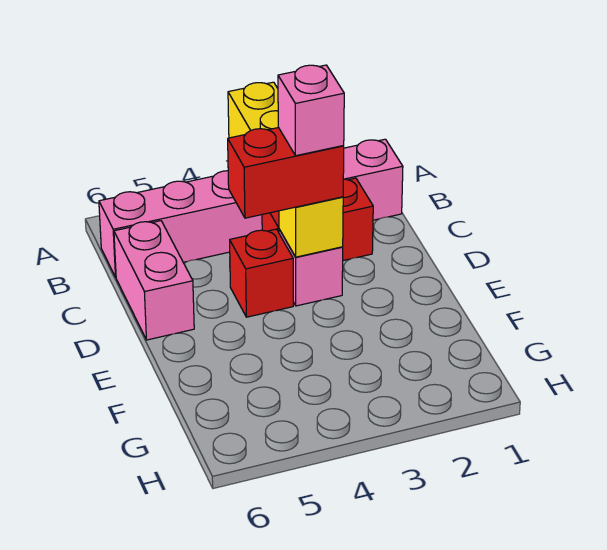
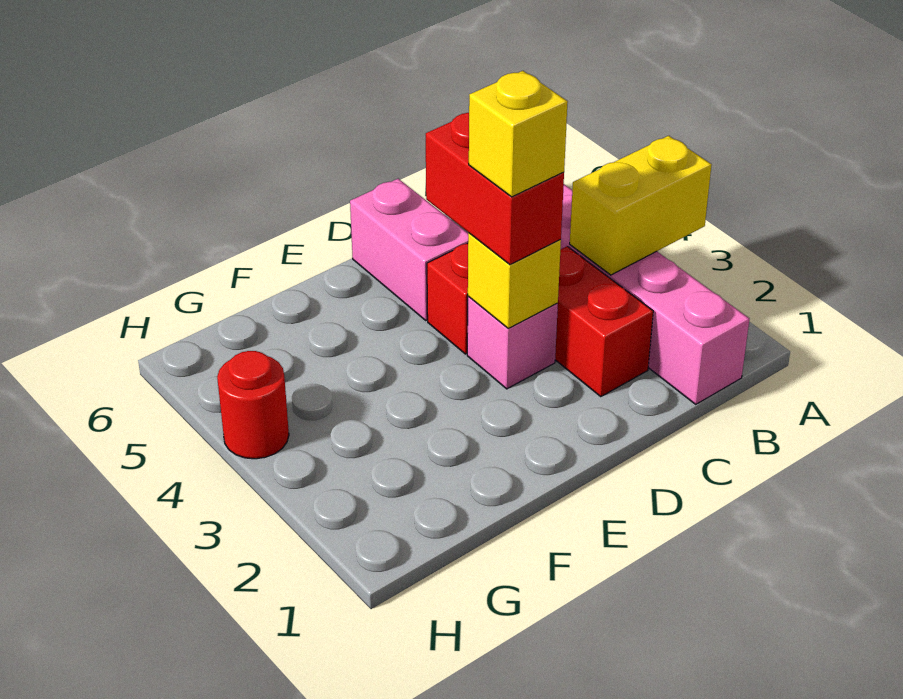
pink 1x2 brick [114,221,194,340] -> pink 1x2 brick turned to [350,179,468,320]
pink 1x1 brick [278,65,344,156] -> yellow 1x1 brick [469,71,568,197]
none -> red 1x1 round brick [217,351,289,459]

